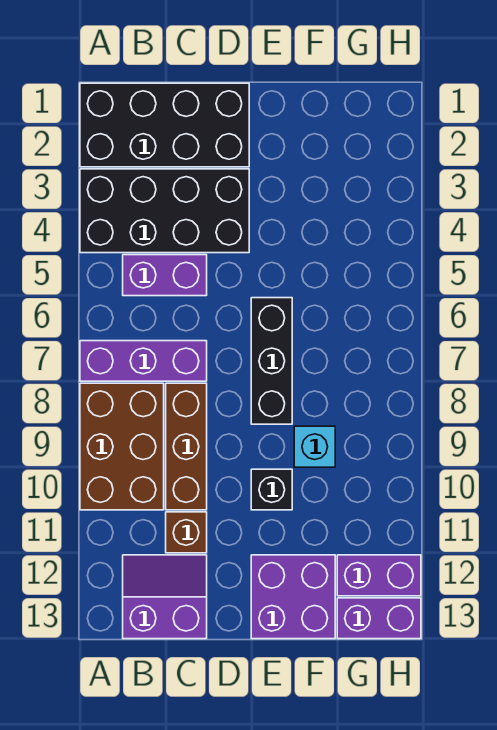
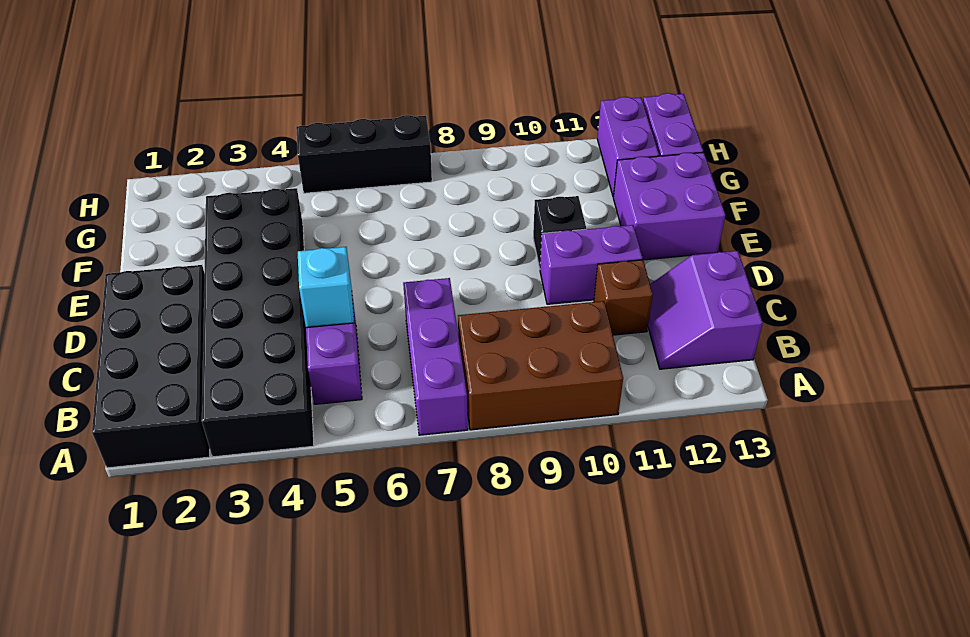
black 2x4 brick [80,169,249,253] -> black 2x6 brick [202,188,314,457]
brown 1x3 brick [166,383,207,510] -> none
none -> purple 1x2 brick [540,225,643,304]
black 1x3 brick [251,298,292,424] -> black 1x3 brick moved to [296,115,432,193]
cyan 1x1 brick [294,426,335,467] -> cyan 1x1 brick moved to [298,247,354,328]

